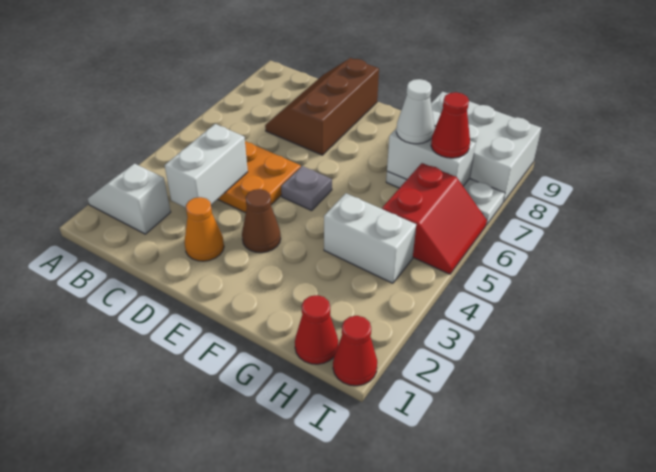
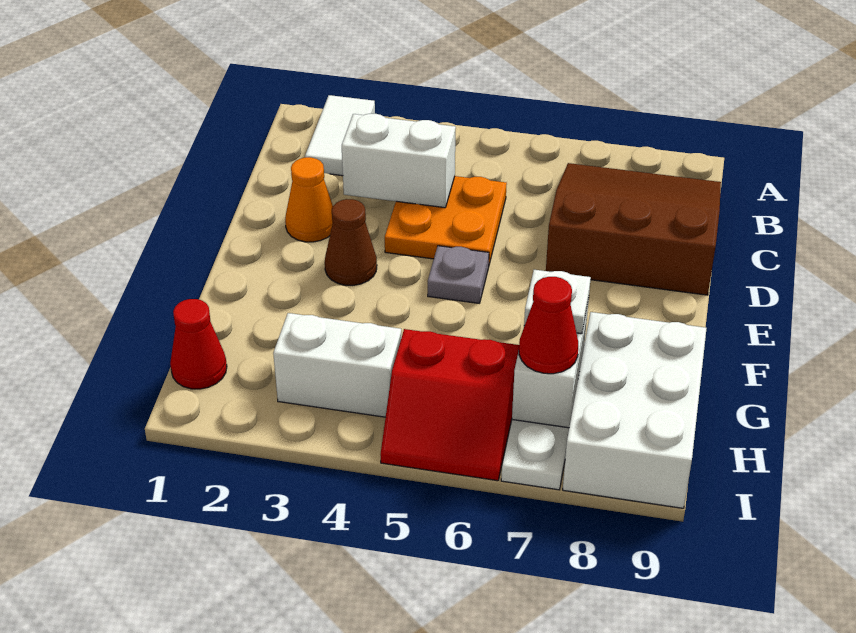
white 1x2 slope [88,164,171,234] -> white 1x2 tile [305,95,375,176]
brown 2x3 slope [265,58,379,155] -> brown 3x3 slope [546,163,721,295]
white 1x2 brick [324,193,416,283] -> white 1x2 brick turned to [273,313,401,417]
white 1x1 cone [396,79,434,144] -> white 1x1 plate [524,270,591,334]
red 1x1 cone [333,316,377,386] -> none

